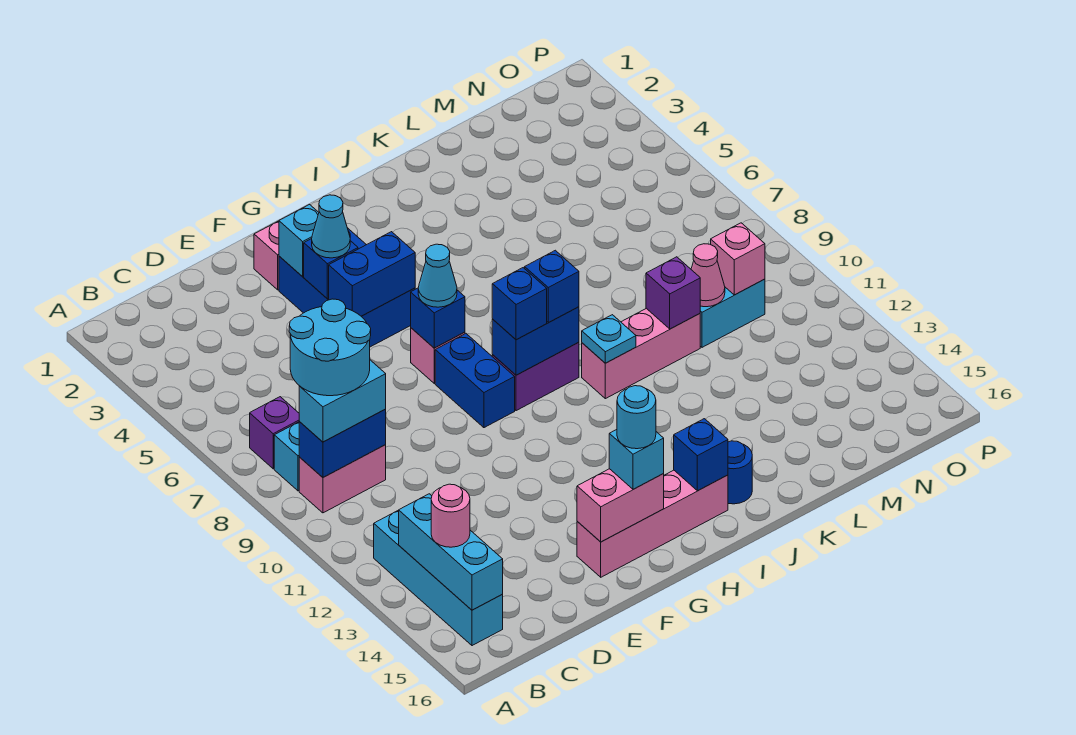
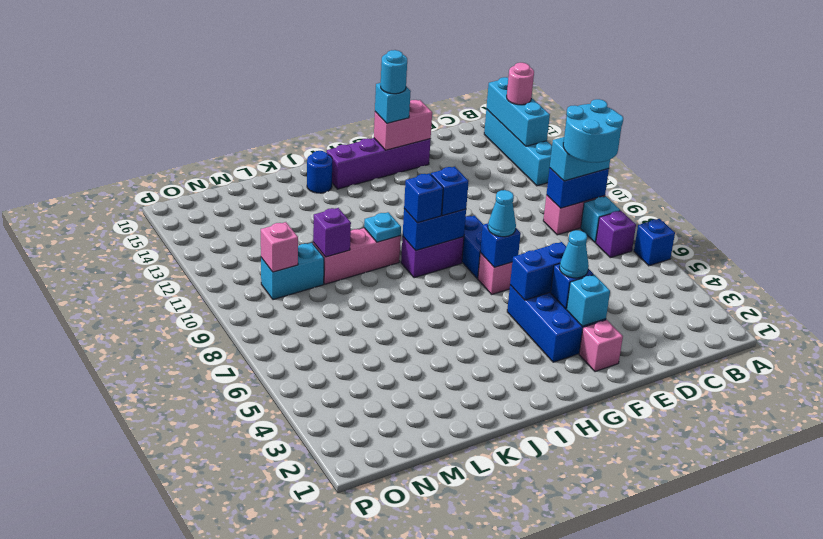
pink 1x4 brick [577,470,728,577] -> purple 1x4 brick [327,138,431,189]
blue 1x1 brick [674,419,728,491] -> blue 1x1 brick moved to [634,219,675,266]
pink 1x1 cone [691,244,725,307] -> none

